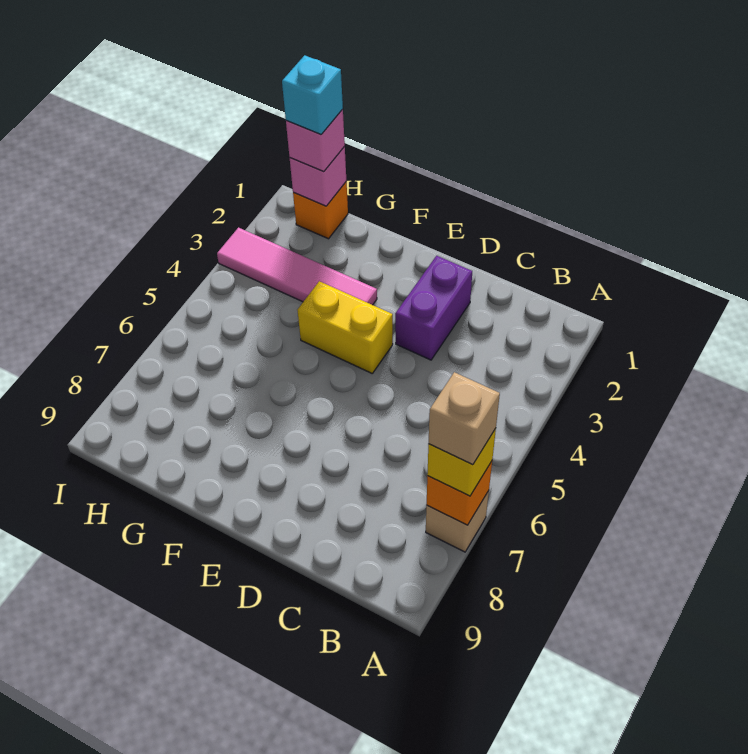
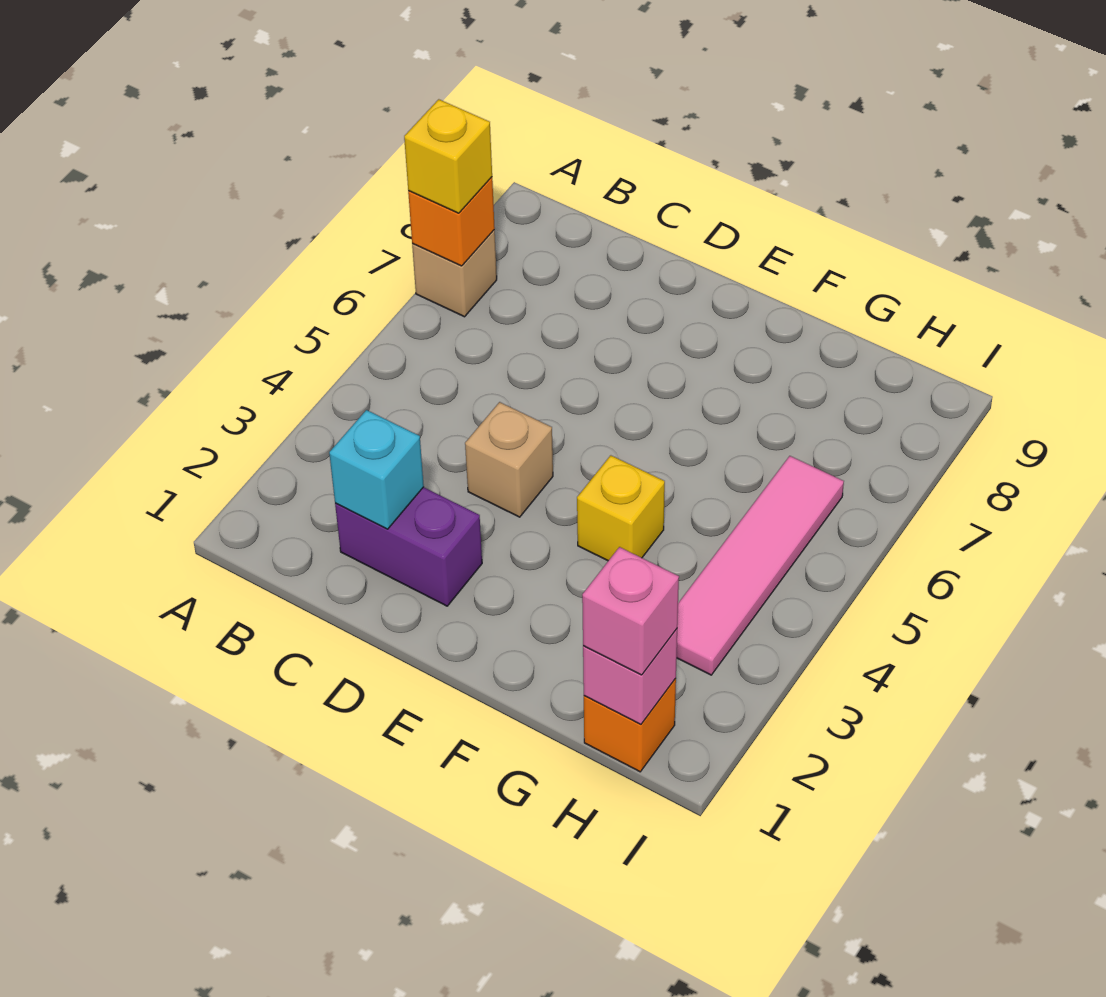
tan 1x1 brick [429,372,500,465] -> tan 1x1 brick moved to [465,402,553,517]
purple 1x2 brick [395,256,472,360] -> purple 1x2 brick turned to [335,487,482,606]
yellow 1x2 brick [298,281,393,373] -> yellow 1x1 brick [577,455,665,561]
pink 1x4 tile [217,228,377,305] -> pink 1x4 tile turned to [677,456,844,675]
cyan 1x1 brick [282,55,343,135] -> cyan 1x1 brick moved to [329,410,424,529]

